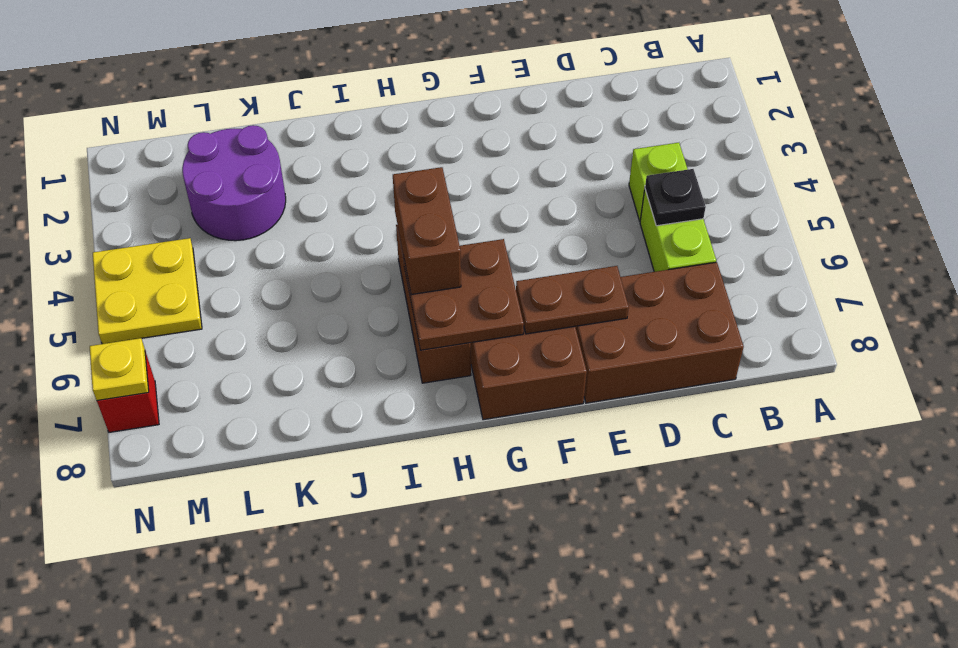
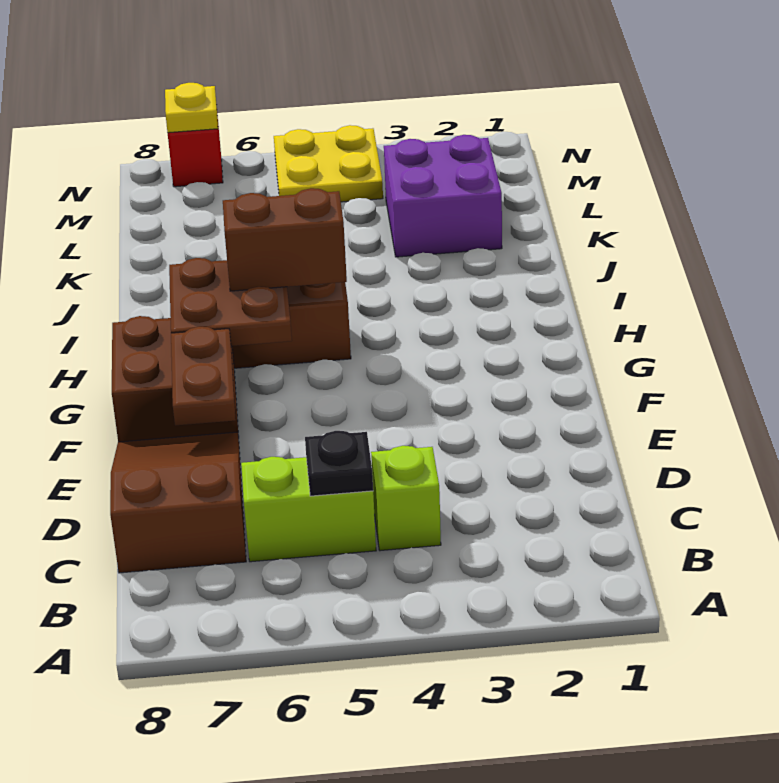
brown 2x3 brick [575,262,744,403] -> brown 2x3 slope [110,432,246,573]
purple 2x2 round brick [182,125,286,241] -> purple 2x2 brick [384,135,502,257]

